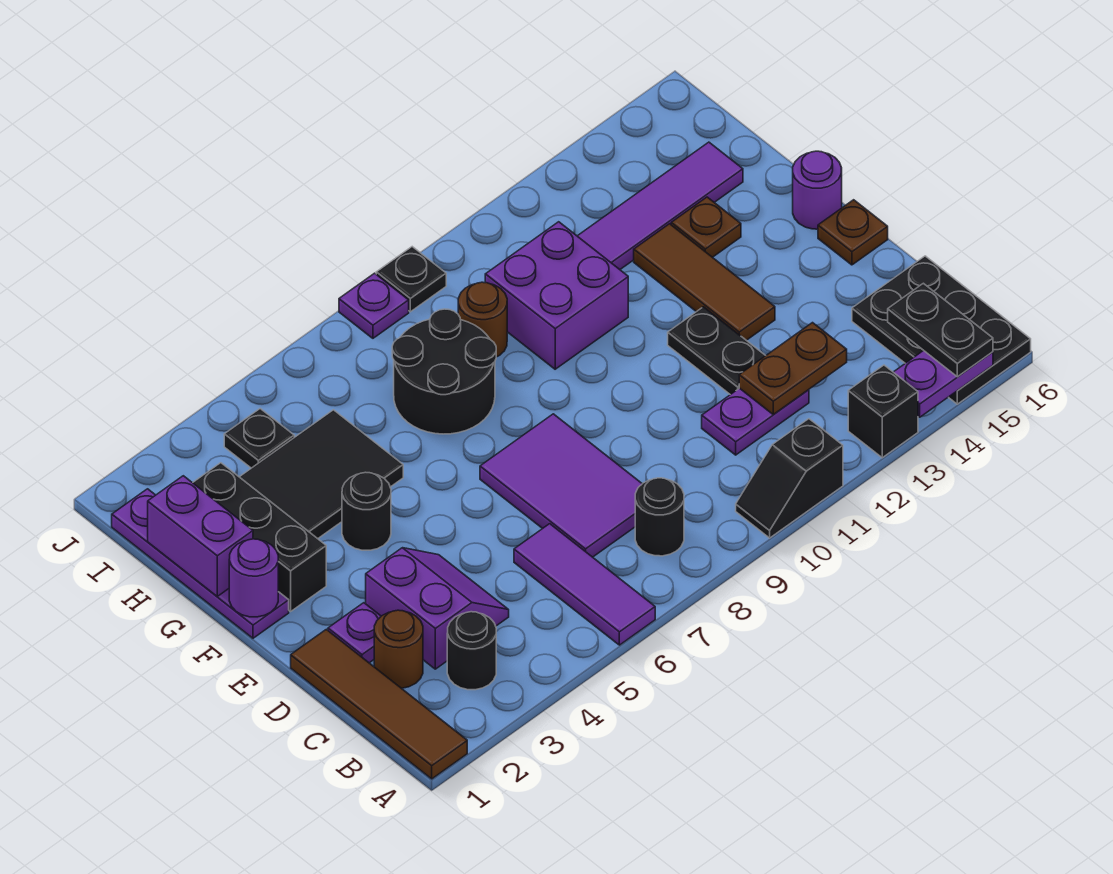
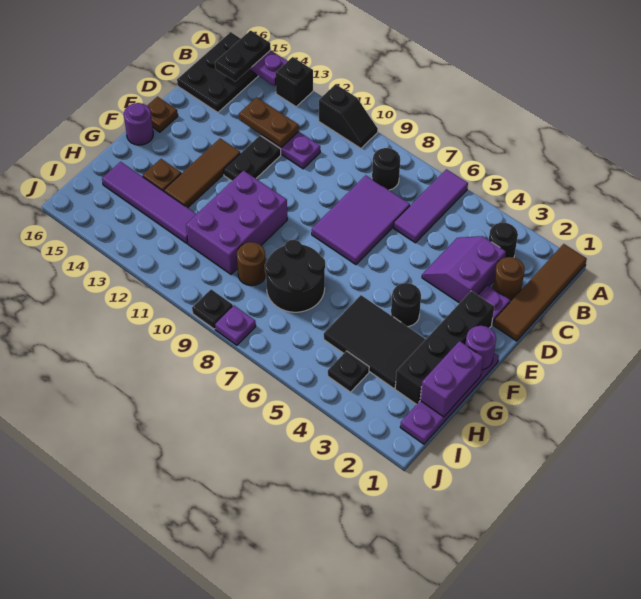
black 1x3 brick [193,463,326,611] -> black 1x4 brick [395,291,494,405]
purple 2x2 brick [485,222,628,369] -> purple 2x3 brick [186,170,287,274]

